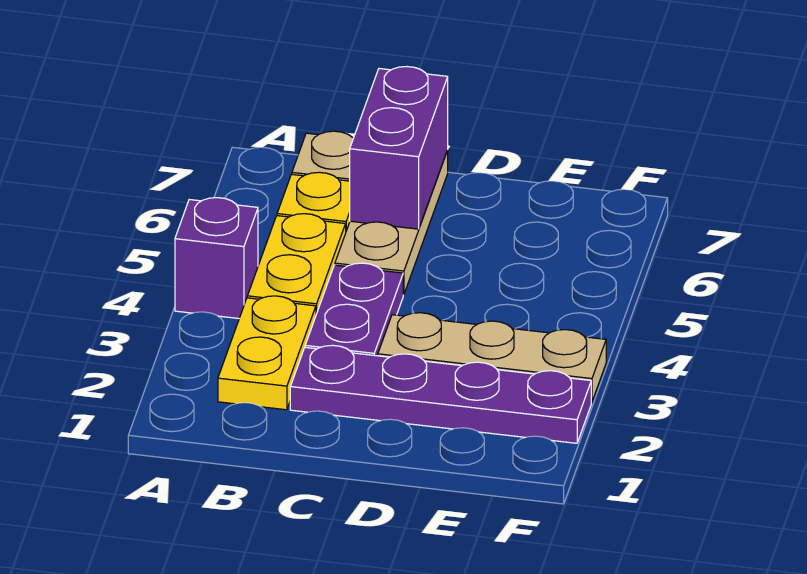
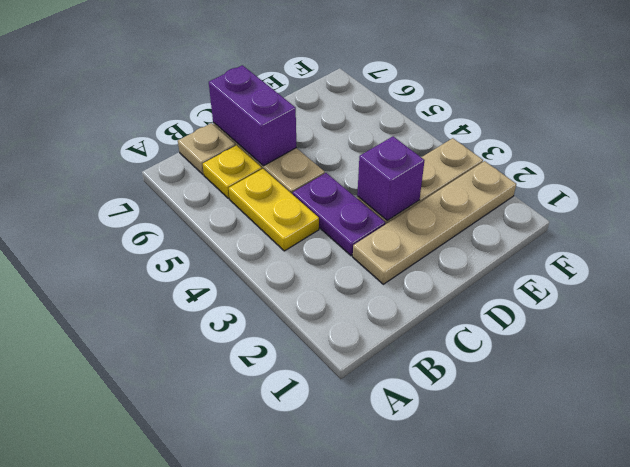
purple 1x1 brick [175,198,258,318] -> purple 1x1 brick moved to [357,137,425,221]
yellow 1x2 plate [218,296,316,410] -> none
purple 1x4 plate [290,345,591,443] -> tan 1x4 plate [353,161,516,284]

